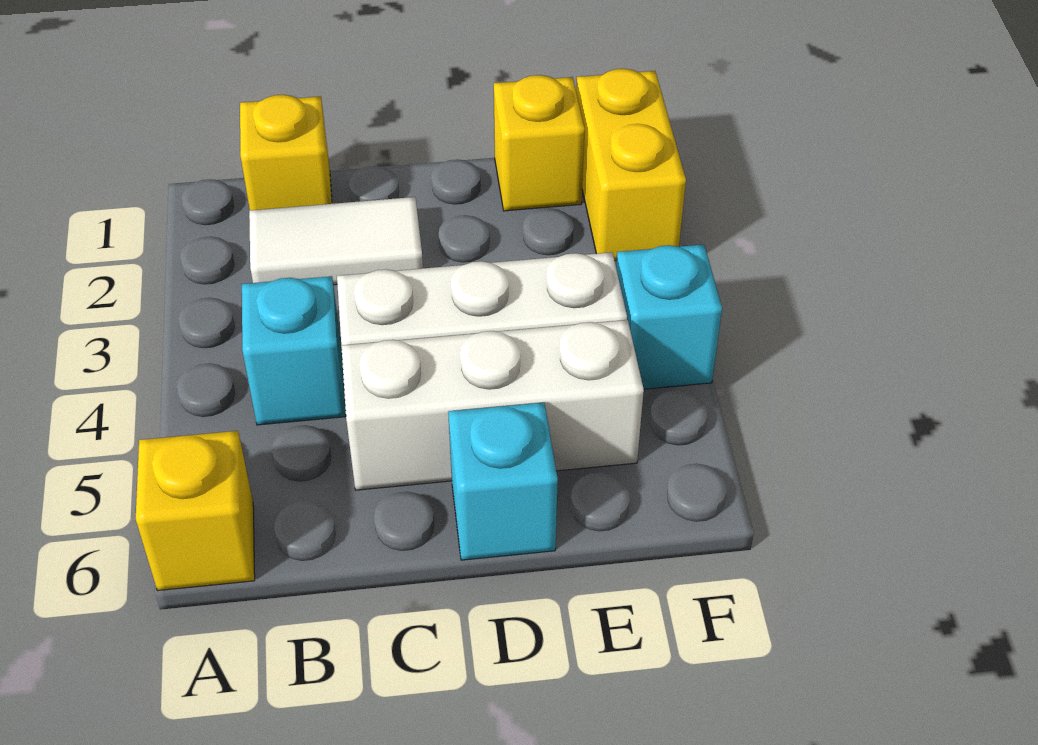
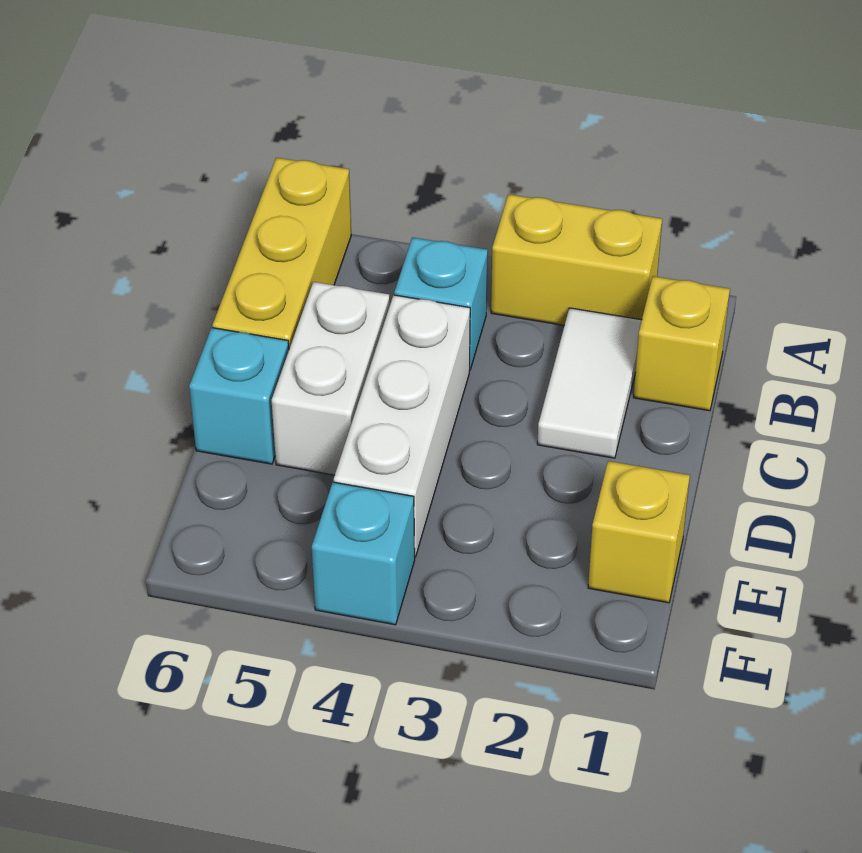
yellow 1x1 brick [136,431,255,591] -> yellow 1x3 brick [212,158,351,349]
white 1x3 brick [341,320,644,490] -> white 1x2 brick [272,282,390,475]
yellow 1x2 brick [576,69,686,261] -> yellow 1x2 brick moved to [491,194,662,325]

